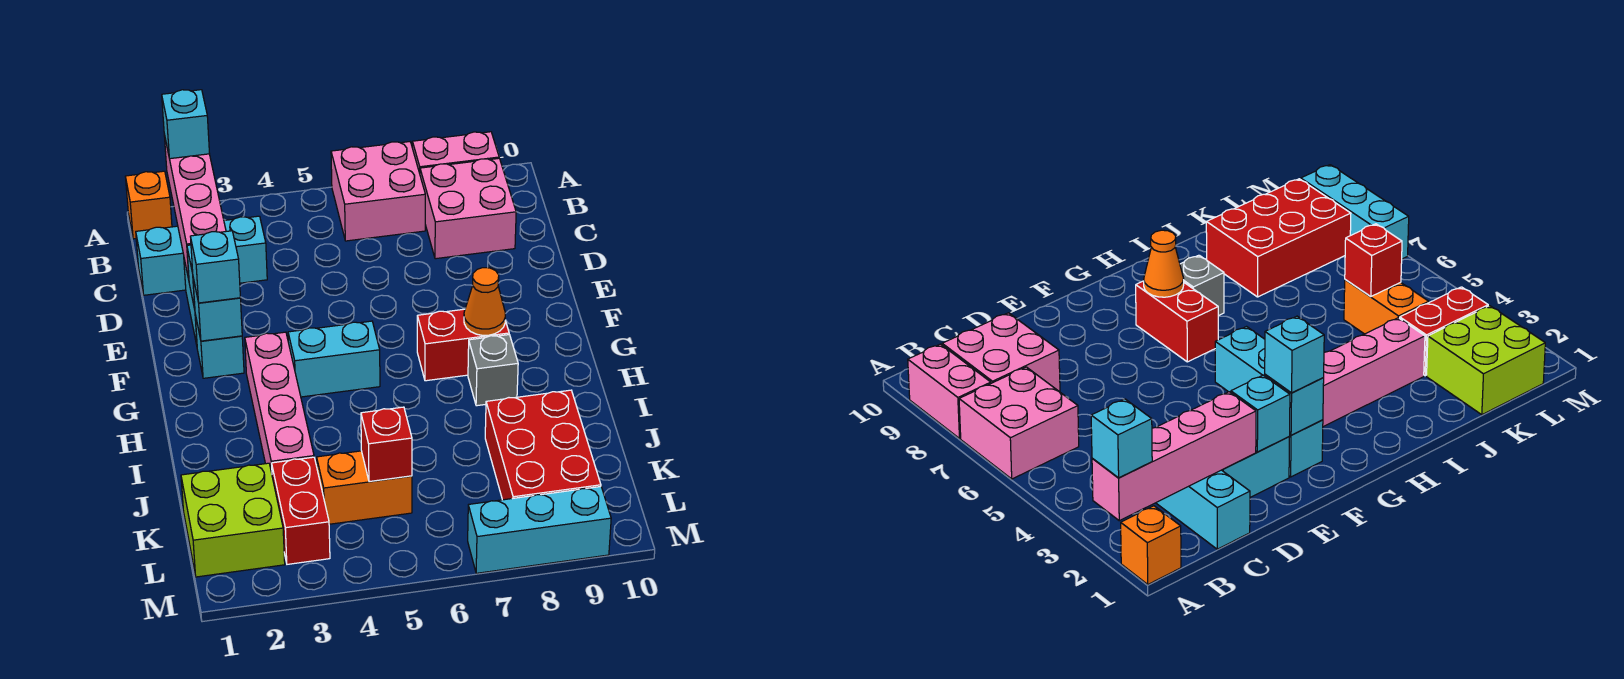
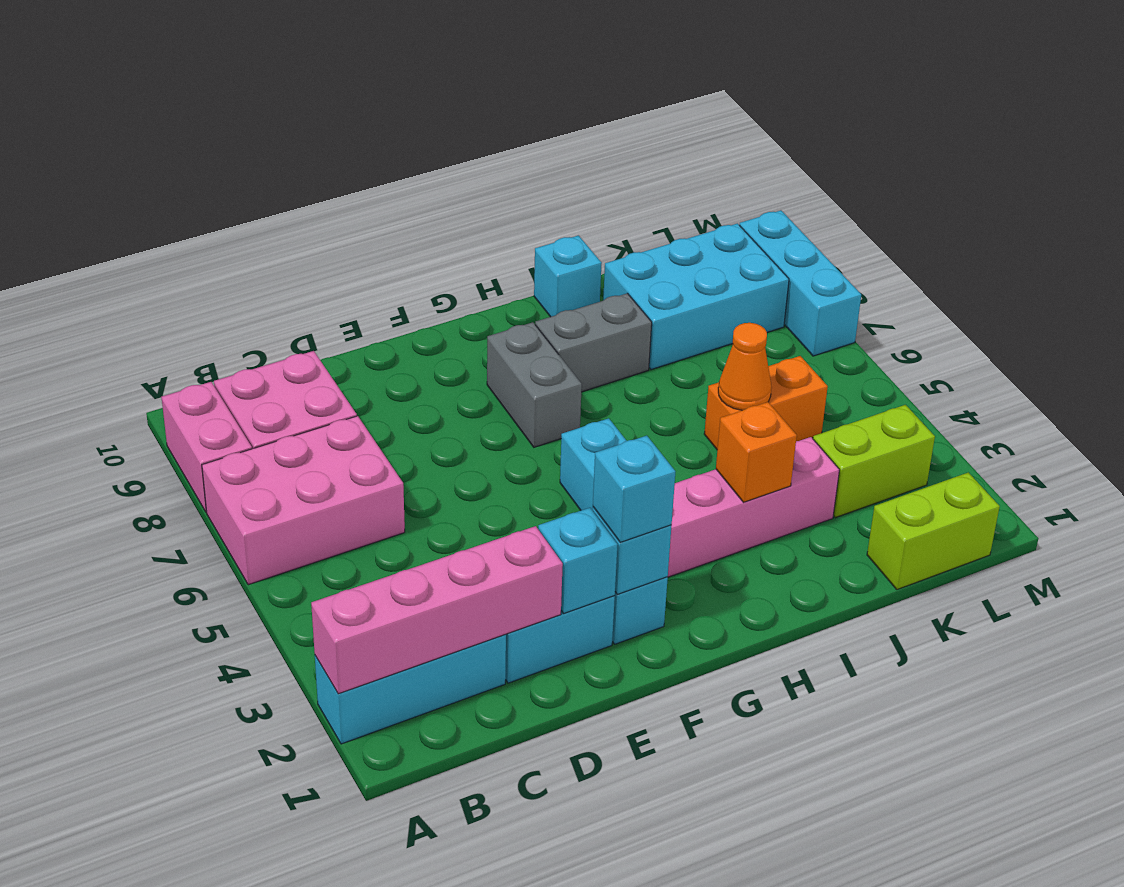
orange 1x1 brick [125,171,172,239] -> orange 1x1 brick moved to [716,402,797,502]
cyan 1x1 brick [162,90,210,159] -> cyan 1x1 brick moved to [534,236,602,317]
pink 2x2 brick [331,142,425,241] -> pink 2x3 brick [202,416,405,585]
cyan 1x3 brick [136,216,267,295] -> cyan 1x3 brick turned to [315,634,506,744]
red 1x2 brick [417,309,509,381] -> grey 1x2 brick [487,322,582,447]
orange 1x1 cone [464,268,505,335] -> orange 1x1 cone moved to [718,323,772,410]
grey 1x1 brick [468,335,518,406] -> grey 1x2 brick [535,293,652,392]
red 2x3 brick [485,390,601,500] -> cyan 2x3 brick [603,223,789,370]
lime 2x2 brick [181,463,285,577] -> lime 1x2 brick [867,472,1000,590]
red 1x2 brick [272,457,330,564] -> lime 1x2 brick [813,405,935,518]
orange 1x2 brick [317,451,412,524] -> orange 1x2 brick turned to [704,356,828,450]
red 1x1 brick [361,407,412,482] -> none

